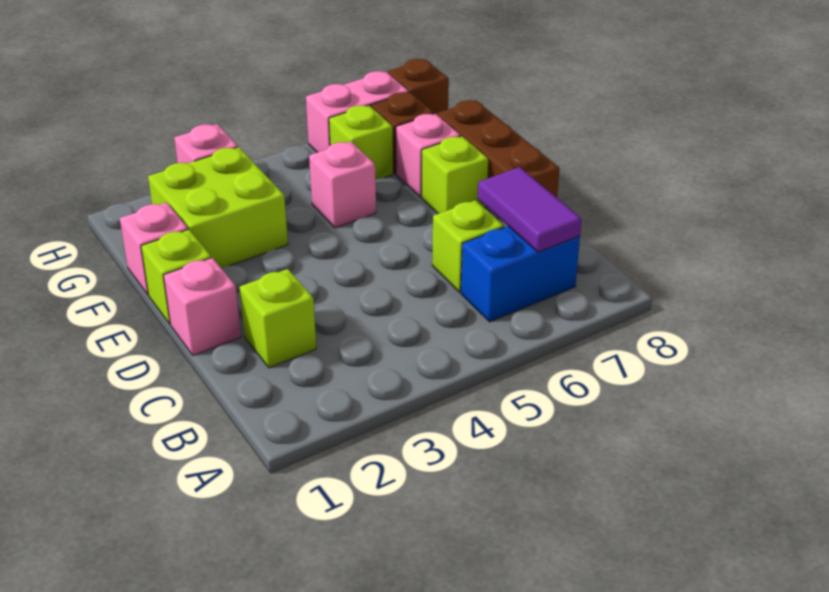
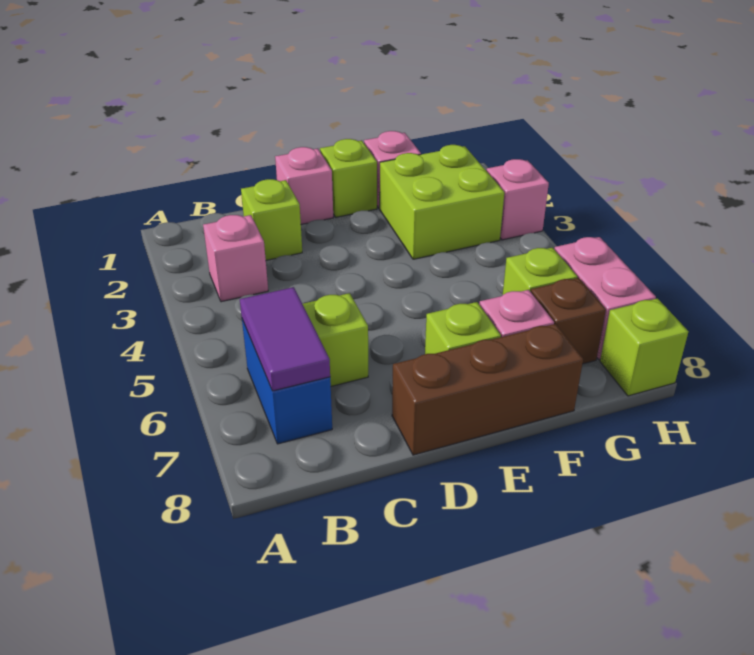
purple 1x2 tile [478,167,582,252] -> purple 1x2 tile turned to [240,287,330,391]
pink 1x1 brick [309,142,376,228] -> pink 1x1 brick moved to [203,215,268,302]
brown 1x1 brick [388,59,449,114] -> lime 1x1 brick [600,298,688,396]

